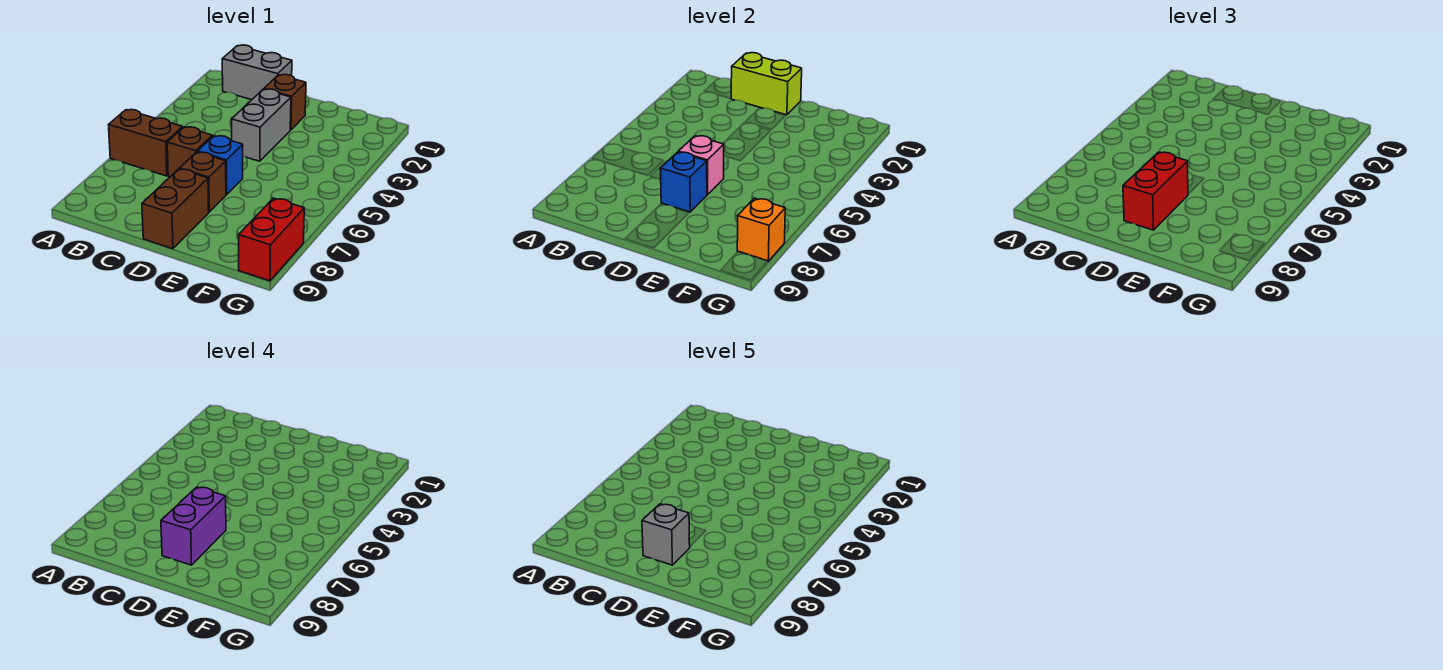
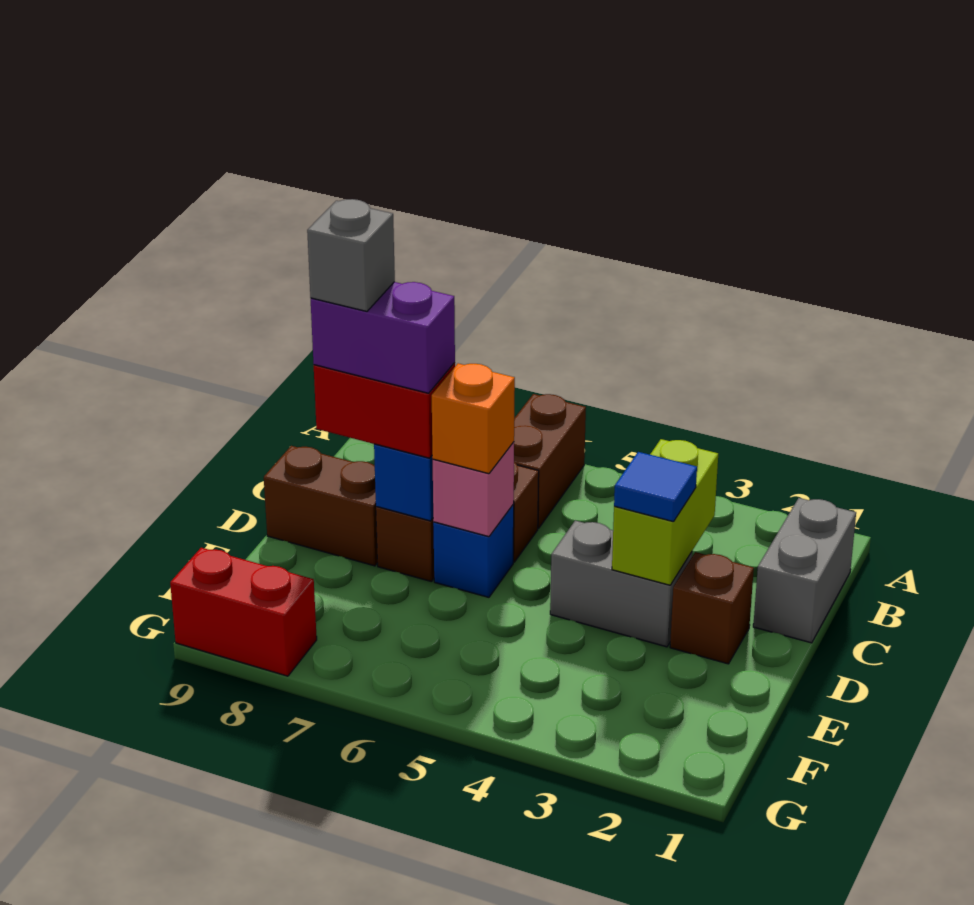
lime 1x2 brick [731,53,802,115] -> lime 1x2 brick moved to [612,439,718,585]
none -> blue 1x1 tile [614,452,697,522]
orange 1x1 brick [737,198,785,261] -> orange 1x1 brick moved to [432,363,515,474]

